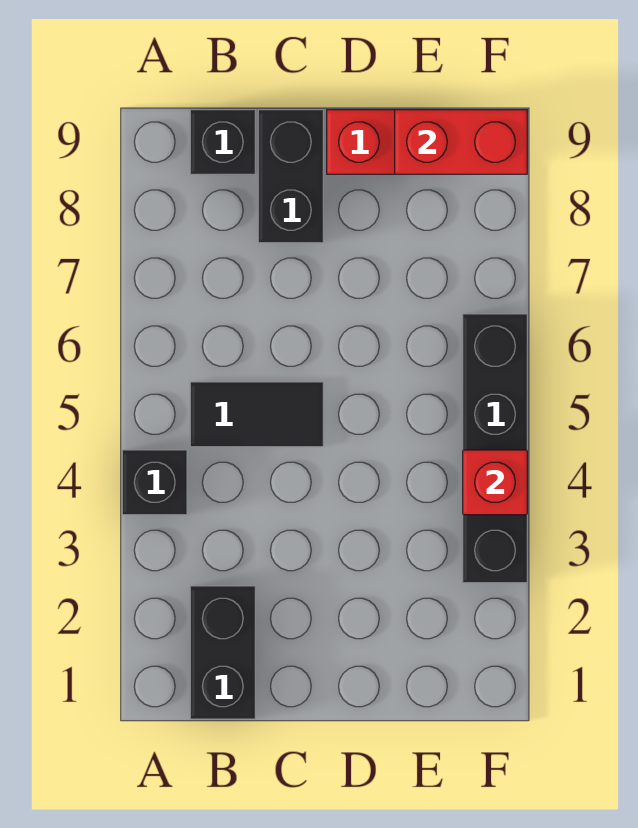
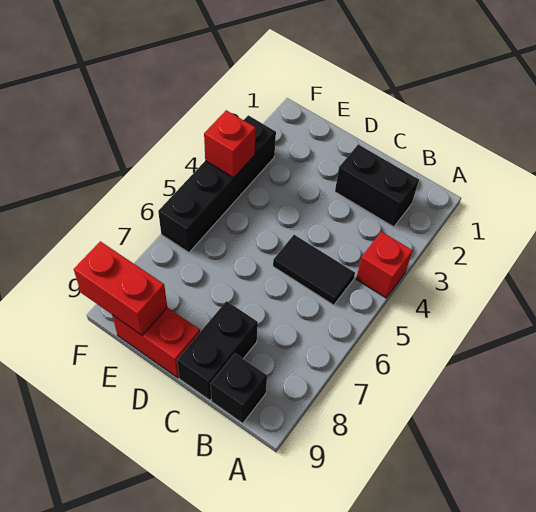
black 1x1 brick [122,450,187,515] -> red 1x1 brick [356,232,413,298]
black 1x2 brick [190,586,255,719] -> black 1x2 brick turned to [335,144,419,227]

